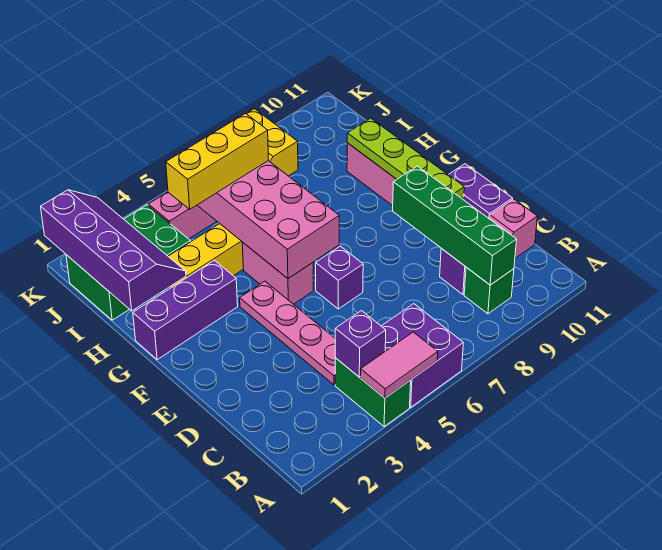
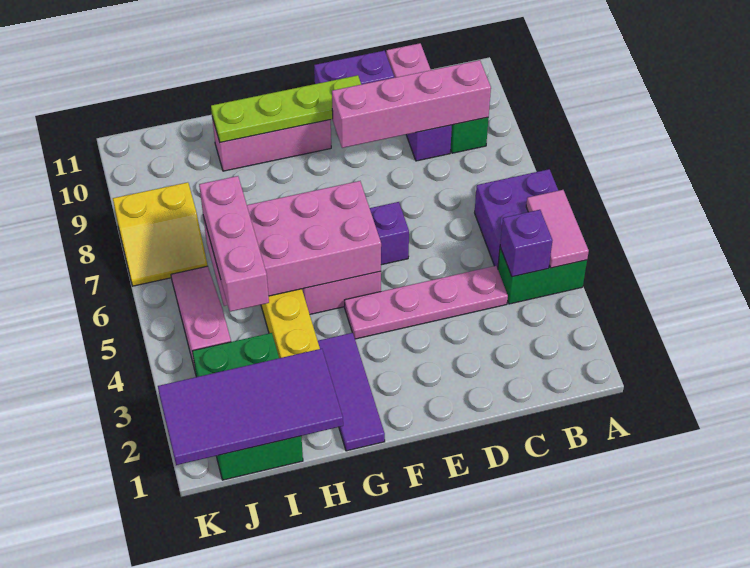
green 1x4 brick [393,166,517,285] -> pink 1x4 brick [332,60,491,148]
purple 1x3 brick [133,260,238,360] -> purple 1x3 tile [318,333,385,451]
purple 2x4 slope [41,190,186,311] -> purple 2x4 tile [158,349,343,465]
yellow 1x3 brick [166,113,269,209] -> pink 1x3 brick [199,176,269,312]

